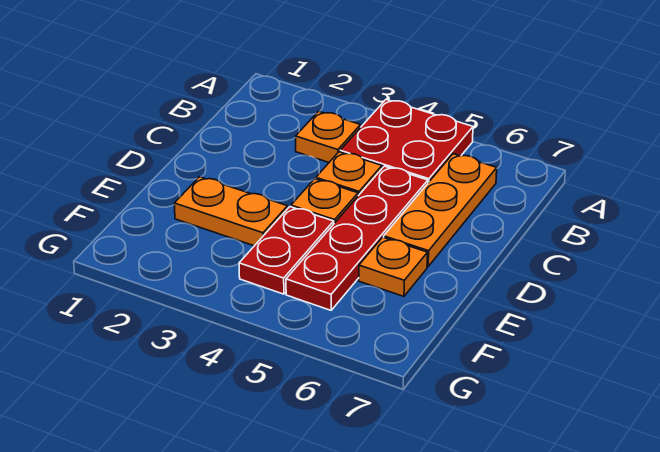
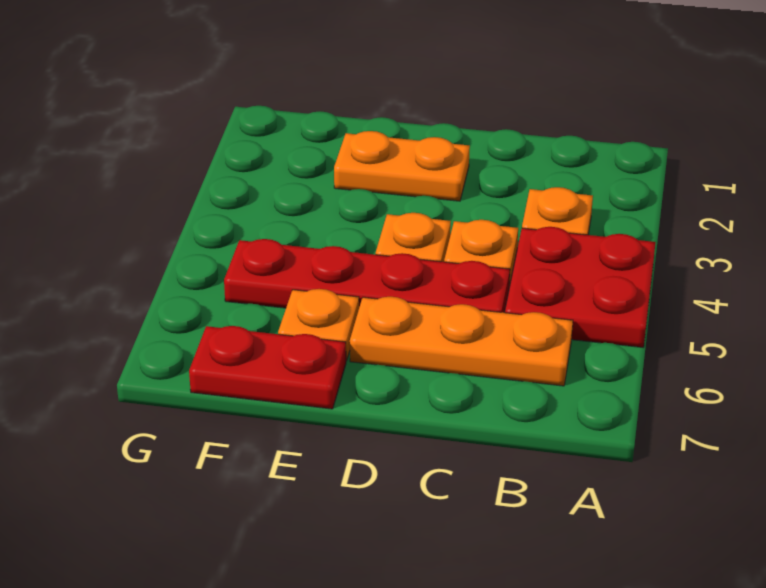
orange 1x2 plate [174,177,288,246] -> orange 1x2 plate turned to [334,131,470,201]
red 1x2 plate [239,207,334,294] -> red 1x2 plate moved to [189,326,346,409]

